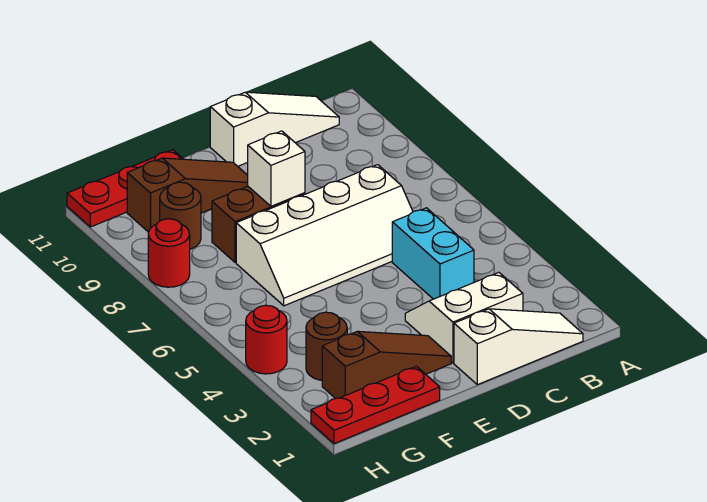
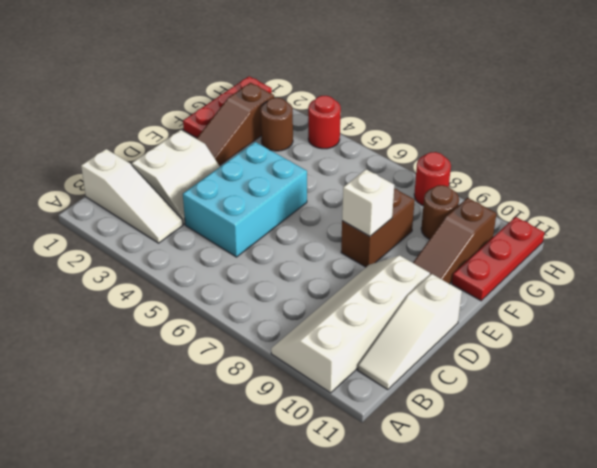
white 1x3 slope [454,309,583,385] -> white 1x3 slope turned to [81,149,183,243]
cyan 1x2 brick [392,208,474,299] -> cyan 2x3 brick [183,142,307,257]
white 2x4 slope [236,165,413,306] -> white 2x4 slope moved to [271,256,430,393]

